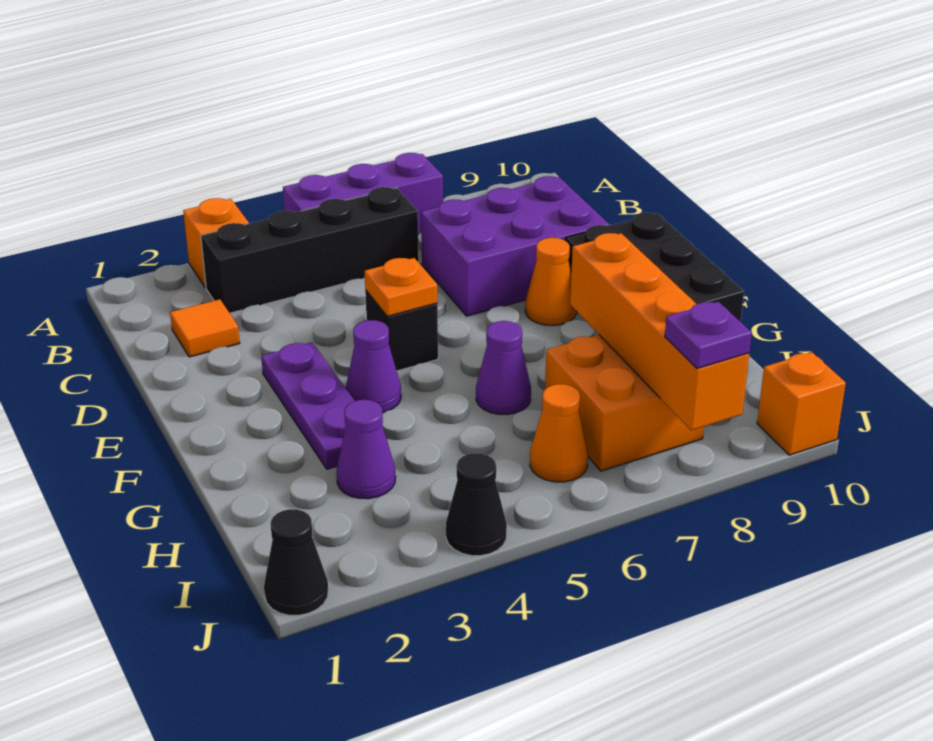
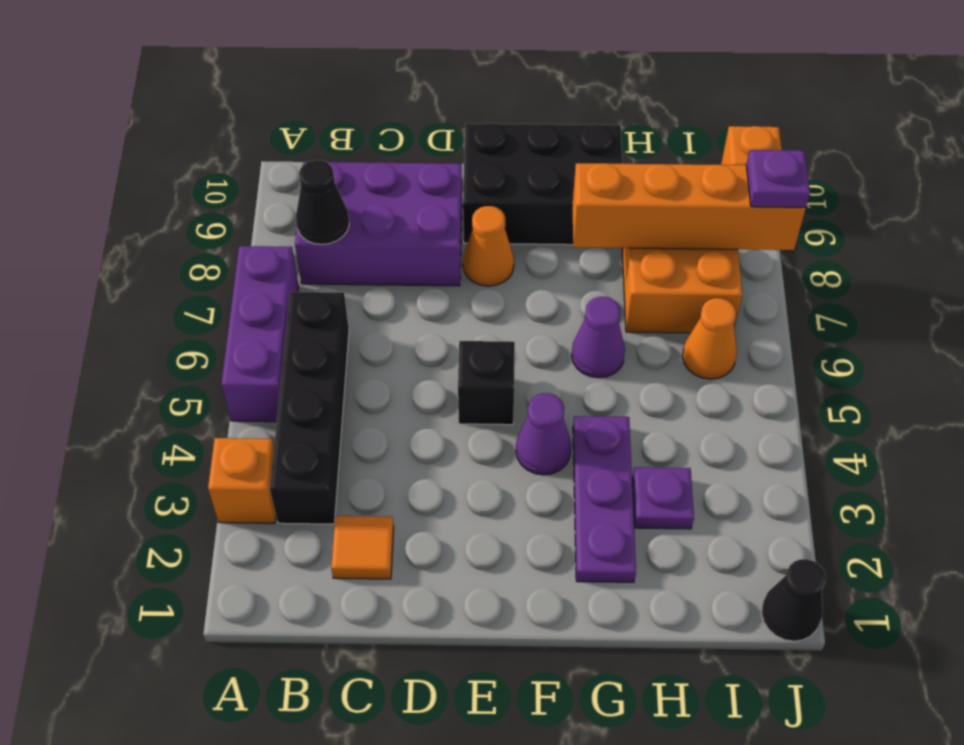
purple 2x3 brick [421,176,609,316] -> purple 2x3 brick turned to [295,162,462,286]
purple 1x3 plate [261,342,355,469] -> purple 1x3 plate turned to [573,416,636,582]
orange 1x1 plate [365,258,437,316] -> none
purple 1x1 cone [336,400,396,499] -> purple 1x1 plate [632,467,694,529]
black 1x1 cone [446,453,507,556] -> black 1x1 cone moved to [296,160,349,245]

